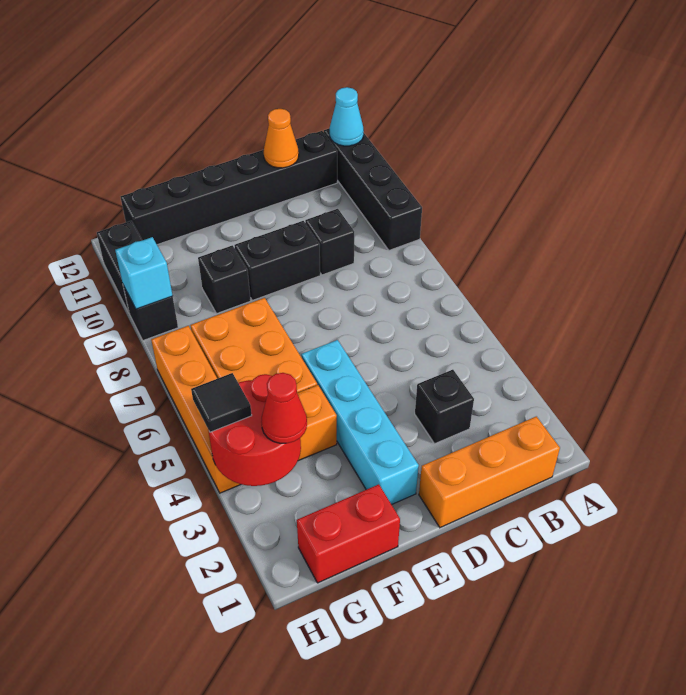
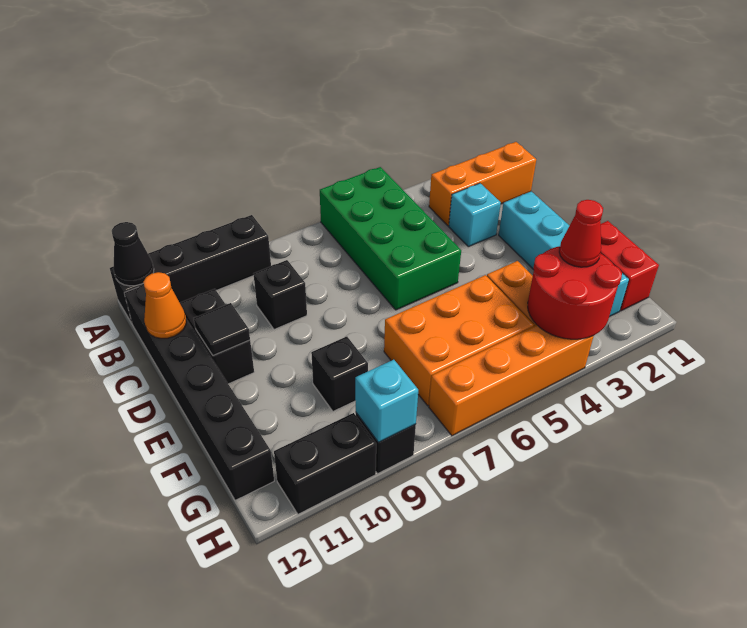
none -> green 2x4 brick [320,167,461,310]
cyan 1x1 cone [330,87,364,146] -> black 1x1 cone [112,222,154,286]
orange 1x3 brick [419,416,560,528] -> orange 1x3 brick turned to [429,142,536,226]
black 1x1 brick [415,370,474,444] -> cyan 1x1 brick [449,183,501,247]
black 1x2 brick [234,221,320,300] -> black 1x2 brick moved to [180,289,254,384]
cyan 1x4 brick [301,340,419,505] -> cyan 1x4 brick turned to [499,191,629,316]
black 1x1 tile [191,373,252,432] -> black 1x1 tile moved to [194,303,250,356]

